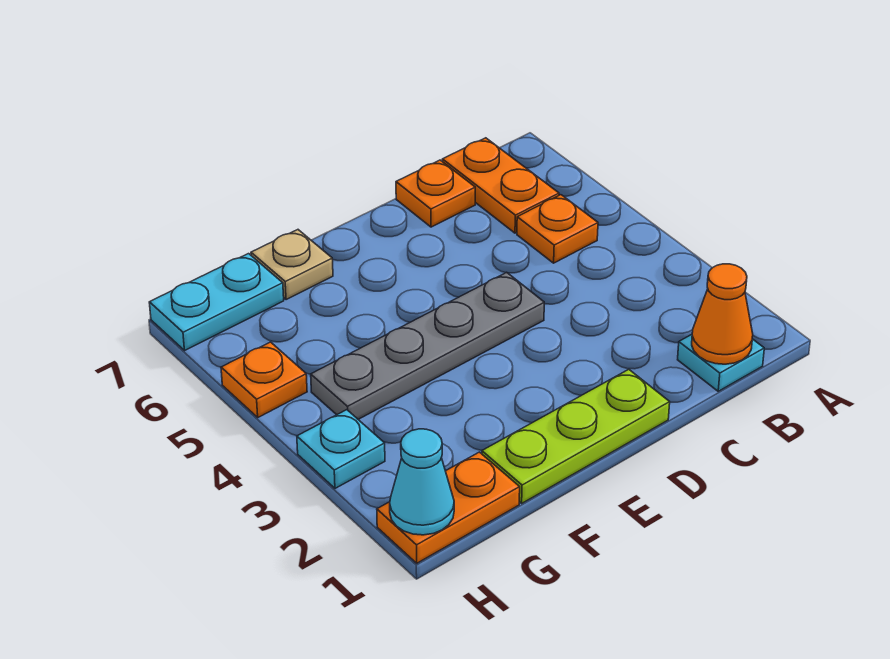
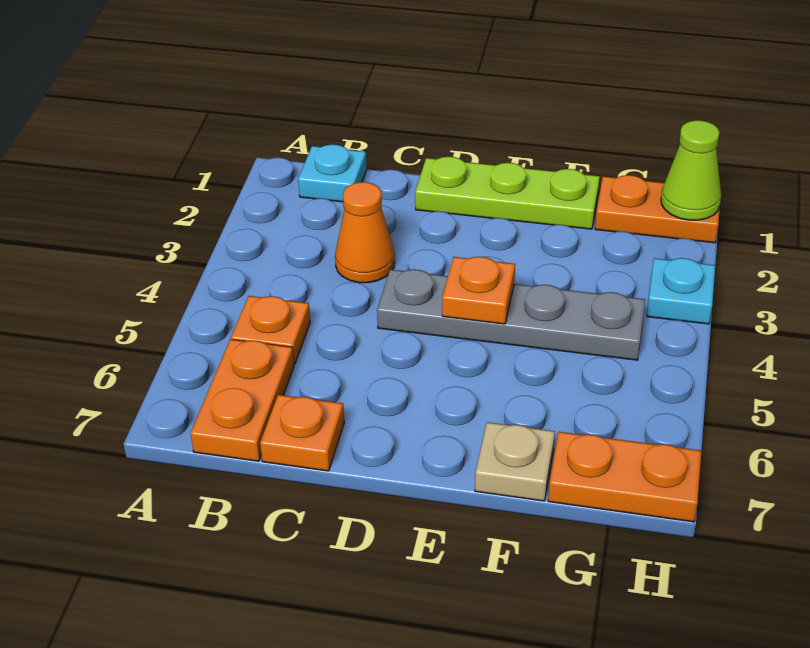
orange 1x1 cone [692,264,753,364] -> orange 1x1 cone moved to [335,182,395,283]
cyan 1x2 plate [149,254,284,350] -> orange 1x2 plate [548,432,701,522]
cyan 1x1 cone [390,429,454,535] -> lime 1x1 cone [661,120,721,220]
orange 1x1 plate [221,342,307,417] -> orange 1x1 plate moved to [442,257,515,324]

